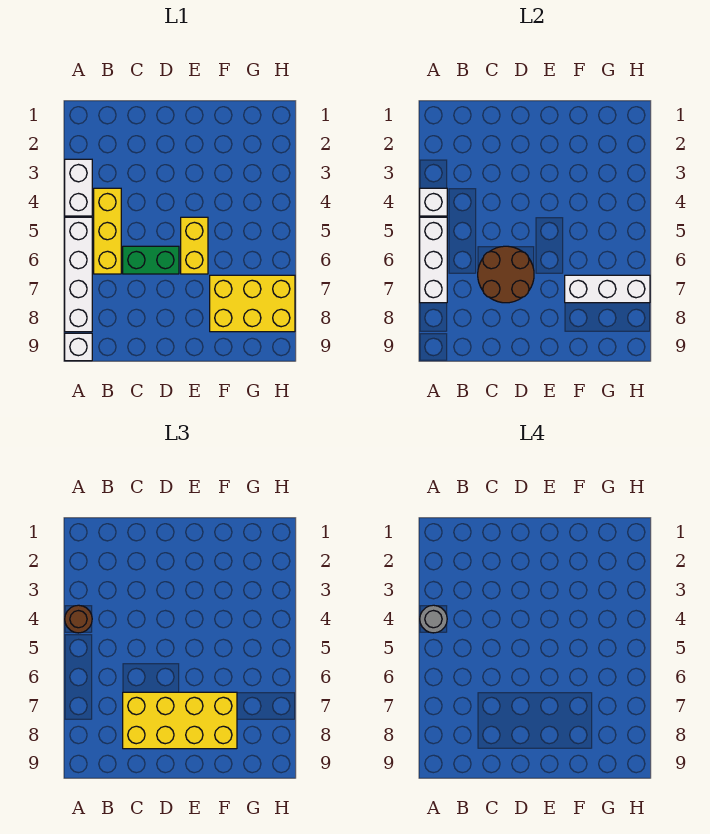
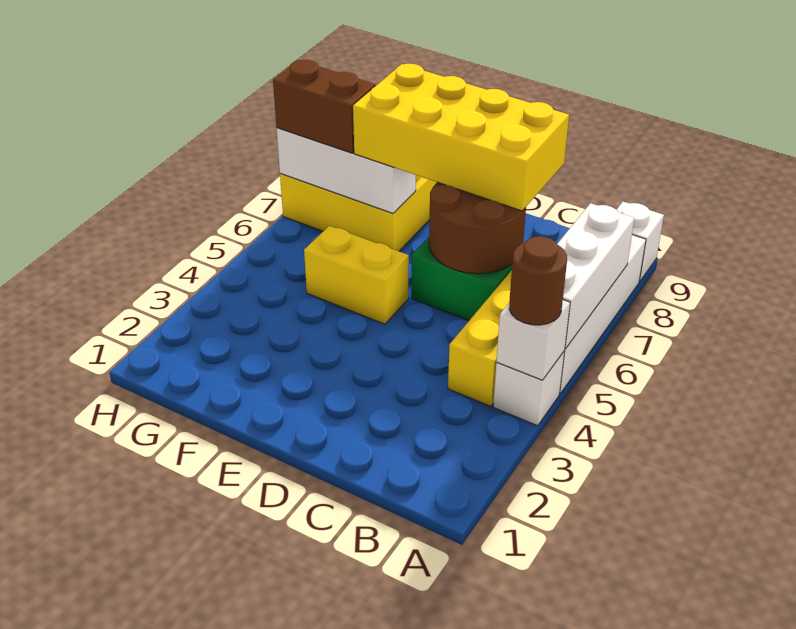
white 1x2 brick [65,159,92,216] -> white 1x1 brick [493,352,564,426]
grey 1x1 round brick [420,605,447,633] -> none
yellow 1x2 brick [181,217,208,274] -> yellow 1x2 brick turned to [304,226,409,324]
none -> brown 1x2 brick [273,60,375,153]

